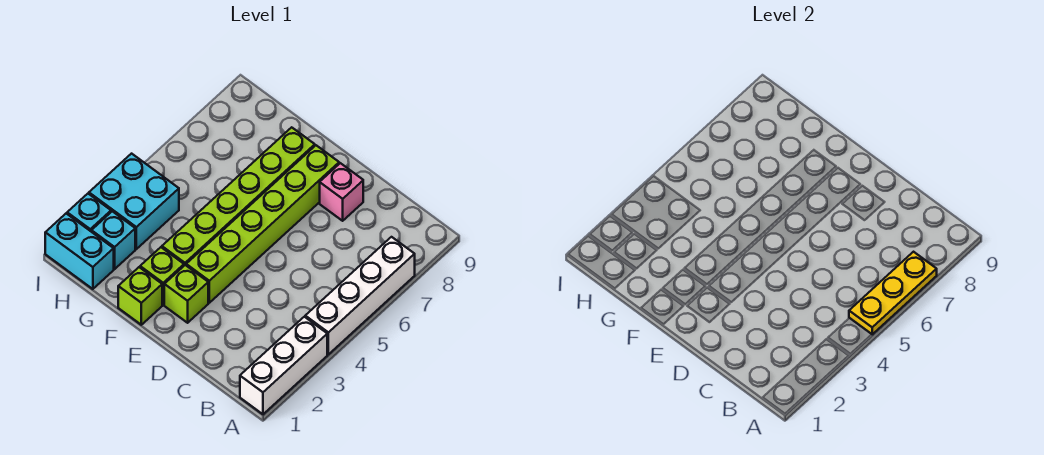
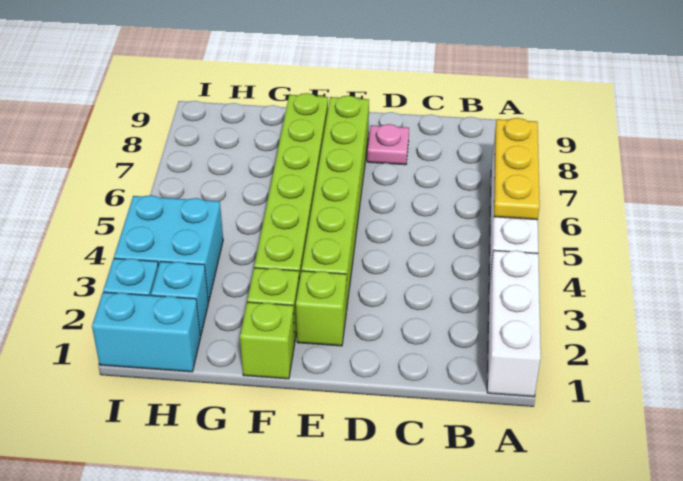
pink 1x1 brick [320,163,363,221] -> pink 1x1 plate [367,124,409,165]

